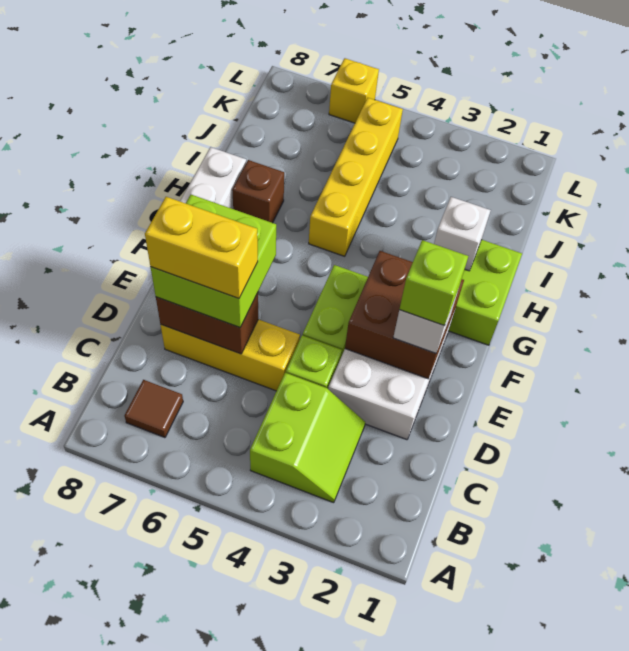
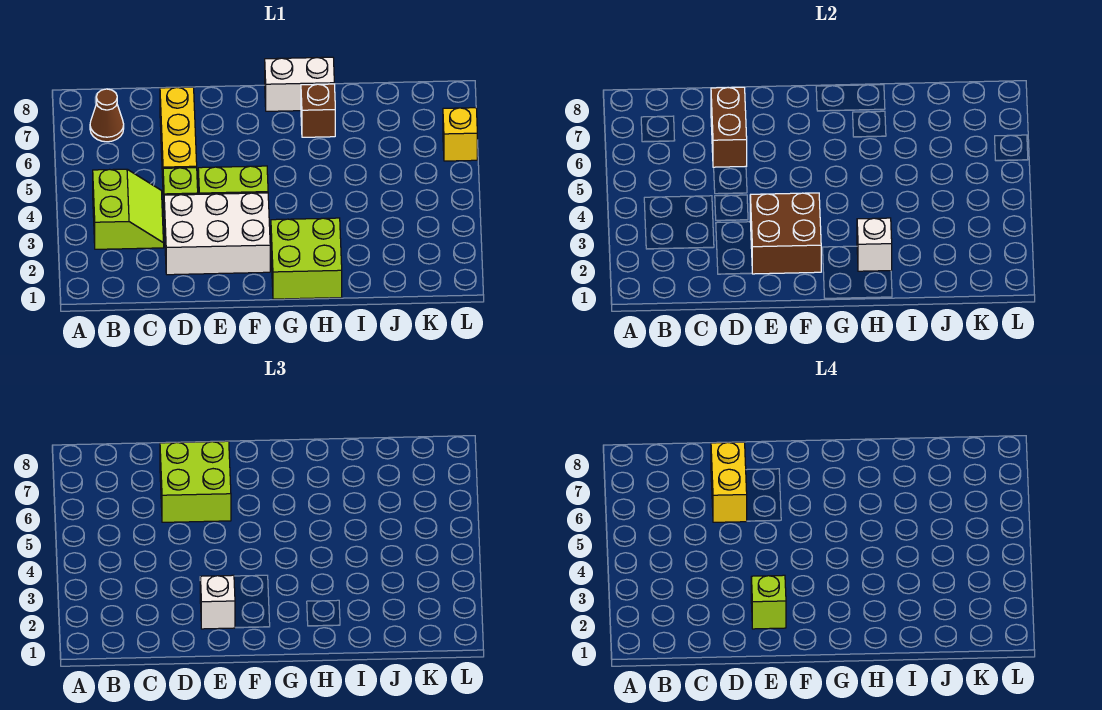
lime 2x2 slope [250,373,365,503] -> lime 2x2 slope turned to [93,169,164,249]
brown 1x1 tile [125,380,183,438] -> brown 1x1 cone [90,89,124,142]
yellow 1x4 brick [309,98,403,256] -> none

